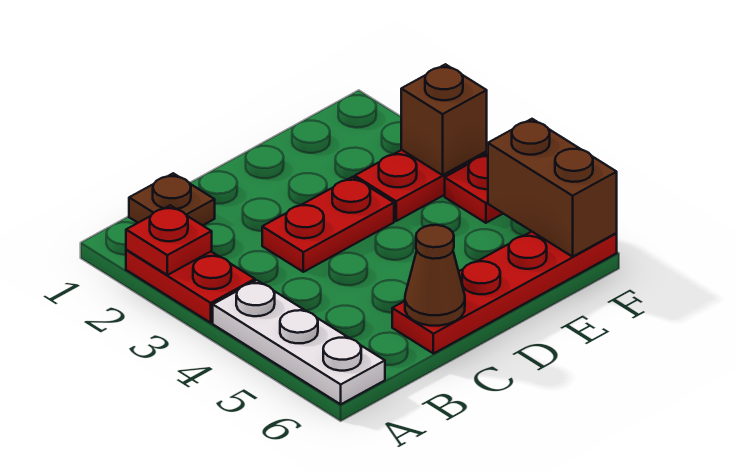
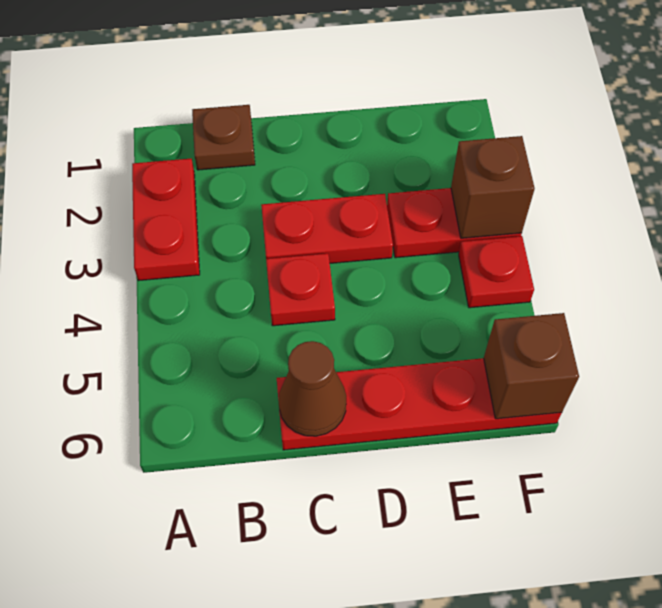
red 1x1 plate [126,205,212,275] -> red 1x1 plate moved to [266,253,335,326]
white 1x3 plate [213,280,385,404] -> none
brown 1x2 brick [488,119,617,257] -> brown 1x1 brick [484,313,579,419]

